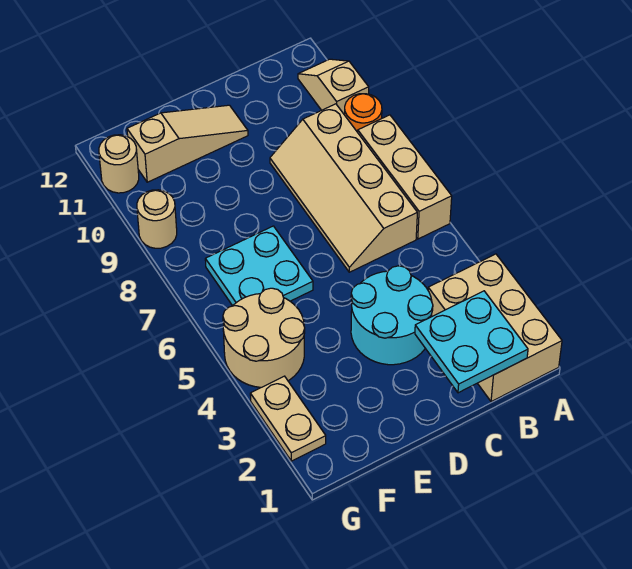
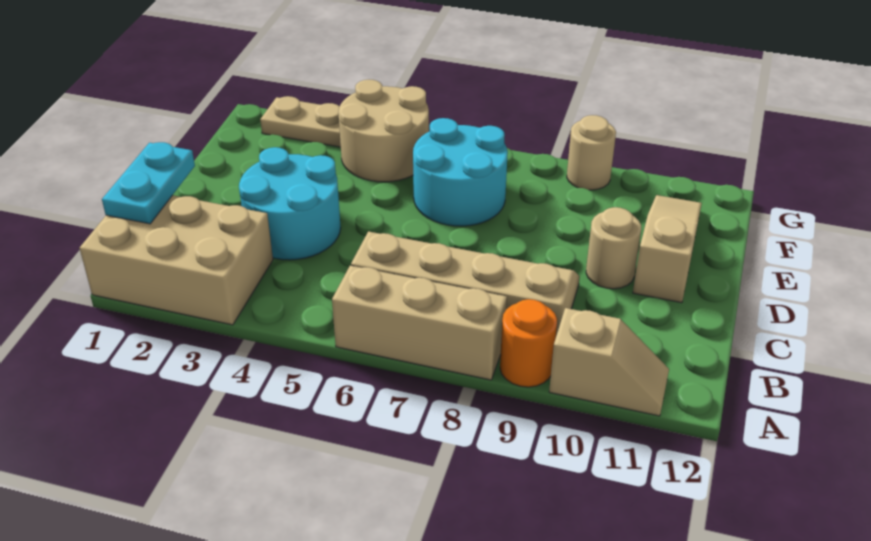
cyan 2x2 plate [415,291,528,393] -> cyan 1x2 plate [102,142,195,224]
tan 1x3 slope [127,105,248,182] -> tan 1x3 slope turned to [633,195,702,303]
cyan 2x2 plate [205,226,313,306] -> cyan 2x2 round brick [413,118,508,226]
tan 1x1 round brick [99,135,139,193] -> tan 1x1 round brick moved to [586,207,641,289]

